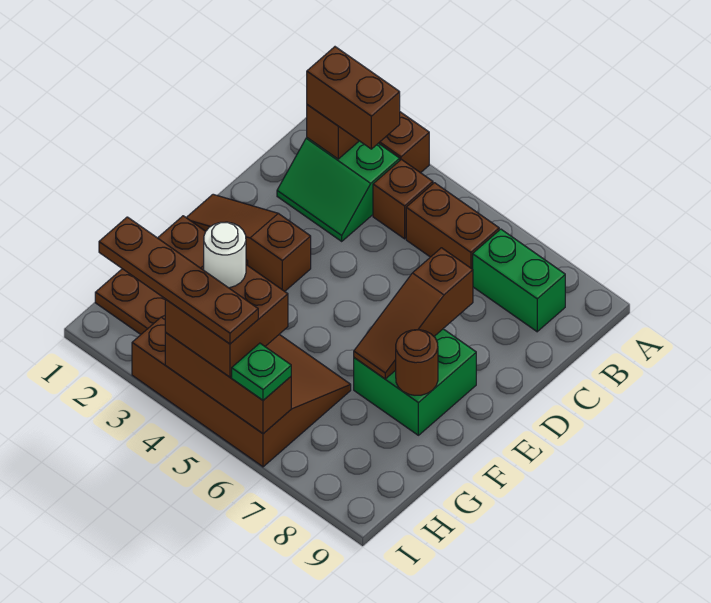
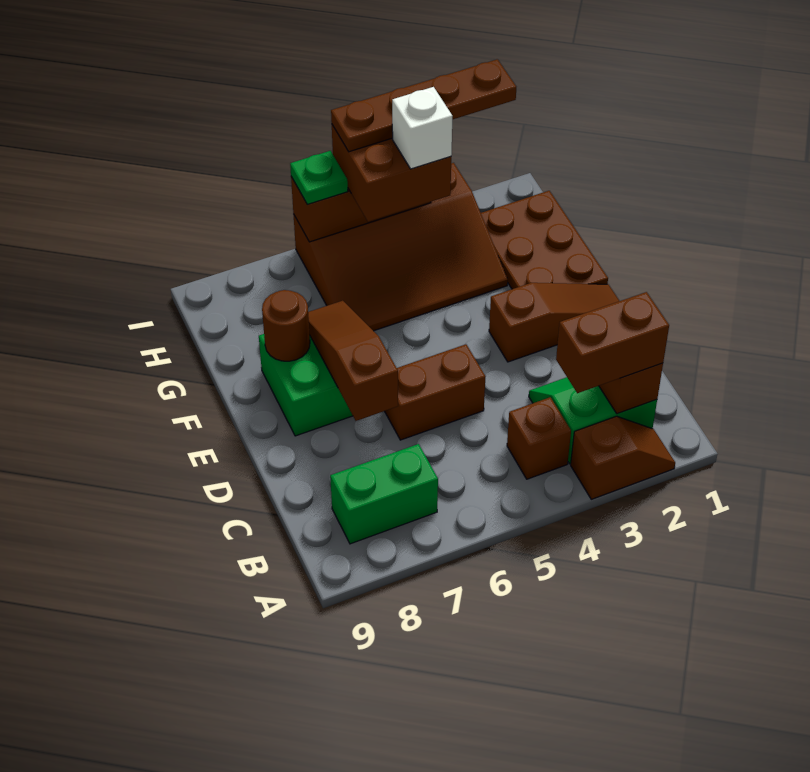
brown 1x2 brick [406,183,499,269] -> brown 1x2 brick moved to [385,344,485,440]
white 1x1 round brick [204,222,246,288] -> white 1x1 brick [392,87,452,169]

